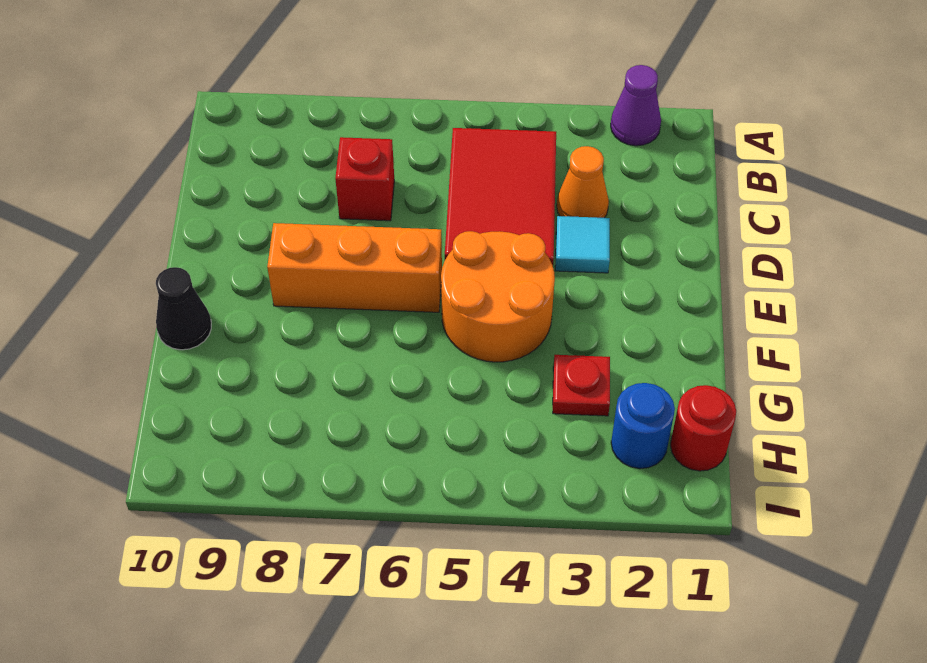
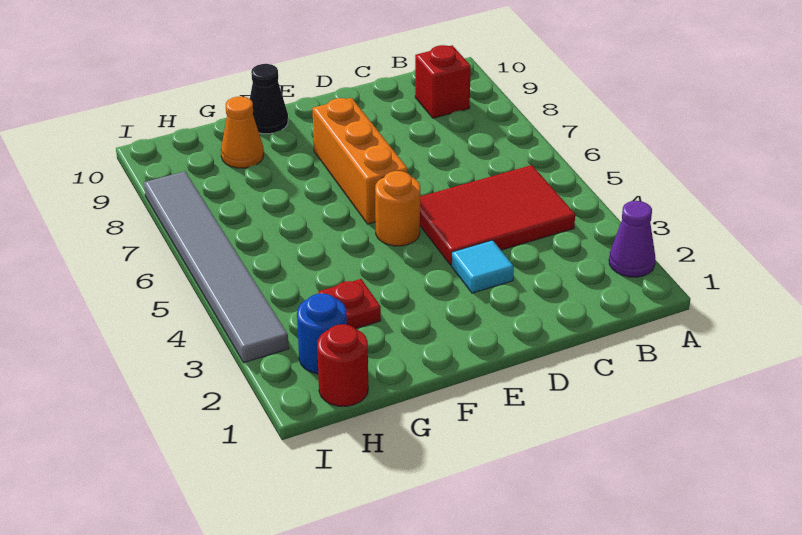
orange 1x1 cone [557,146,609,218] -> orange 1x1 cone moved to [221,97,264,168]
red 1x1 brick [335,137,394,221] -> red 1x1 brick moved to [415,45,471,118]
orange 2x2 round brick [441,231,555,362] -> orange 1x1 round brick [375,171,420,246]
none -> grey 1x6 tile [144,171,289,363]

